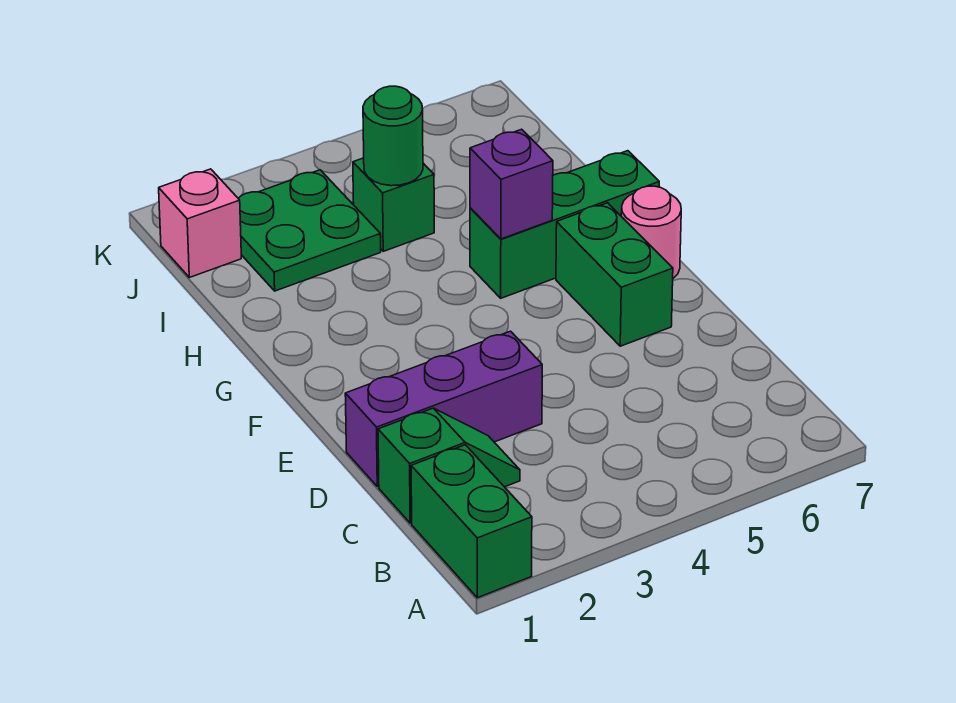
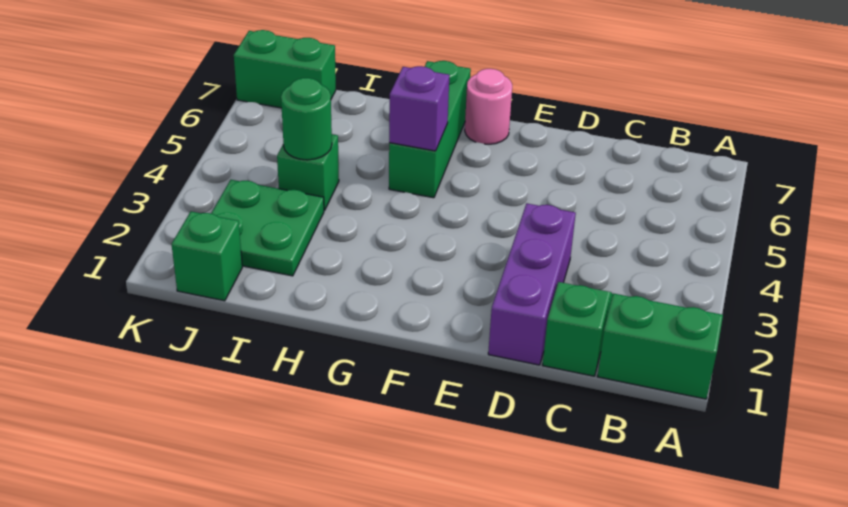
green 1x2 brick [556,203,673,346] -> green 1x2 brick moved to [234,30,336,108]
pink 1x1 brick [159,169,241,278] -> green 1x1 brick [172,212,242,301]

